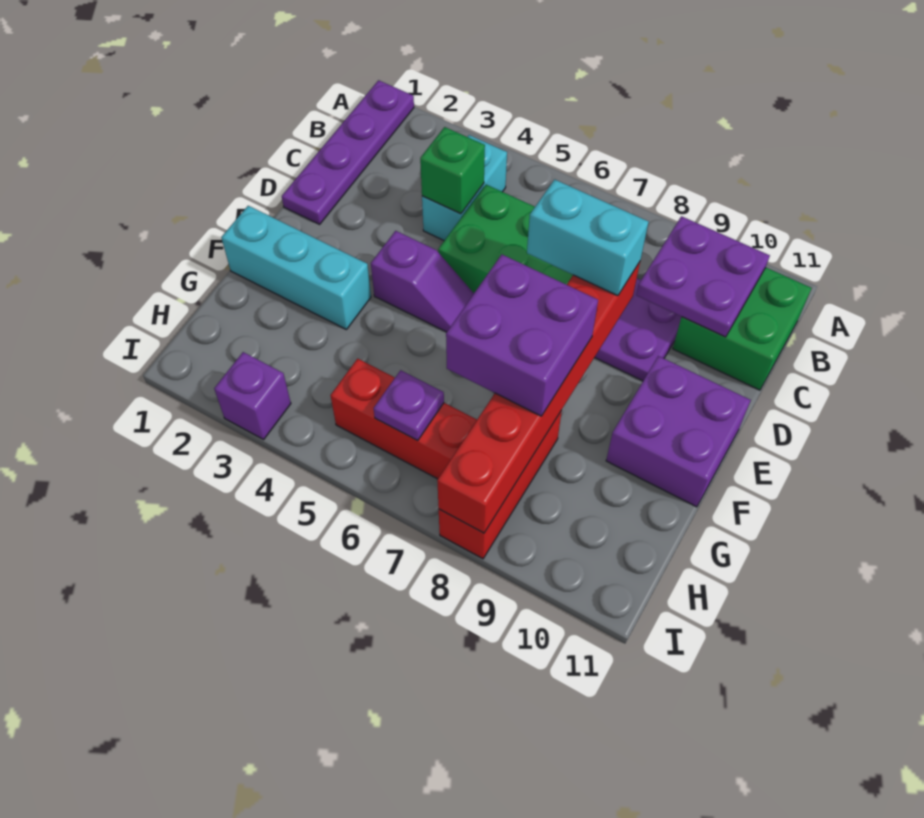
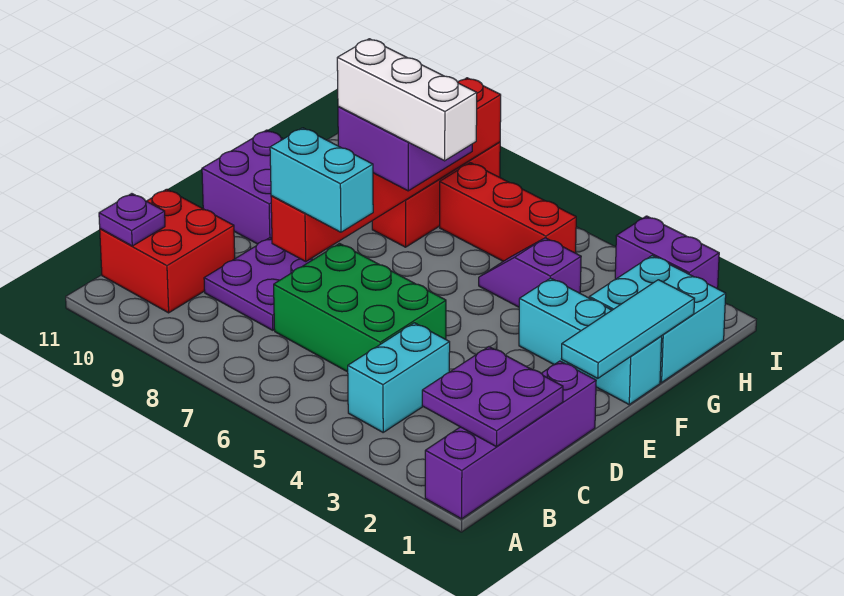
purple 1x4 plate [282,80,414,224] -> purple 1x4 brick [425,361,596,519]
purple 2x2 plate [636,216,770,337] -> purple 2x2 plate moved to [422,347,563,447]
green 2x2 brick [673,268,812,390] -> red 2x2 brick [100,189,235,313]
green 1x1 brick [420,127,485,214] -> none
none -> cyan 1x3 tile [561,280,694,378]
purple 1x2 slope [371,231,474,332] -> purple 1x2 slope moved to [479,238,581,307]
none -> white 1x3 brick [337,39,477,161]
none -> cyan 2x2 brick [589,256,726,383]
purple 1x1 plate [374,370,444,441] -> purple 1x1 plate moved to [99,194,165,246]
purple 1x1 brick [214,352,291,439] -> purple 1x2 brick [615,216,719,289]

